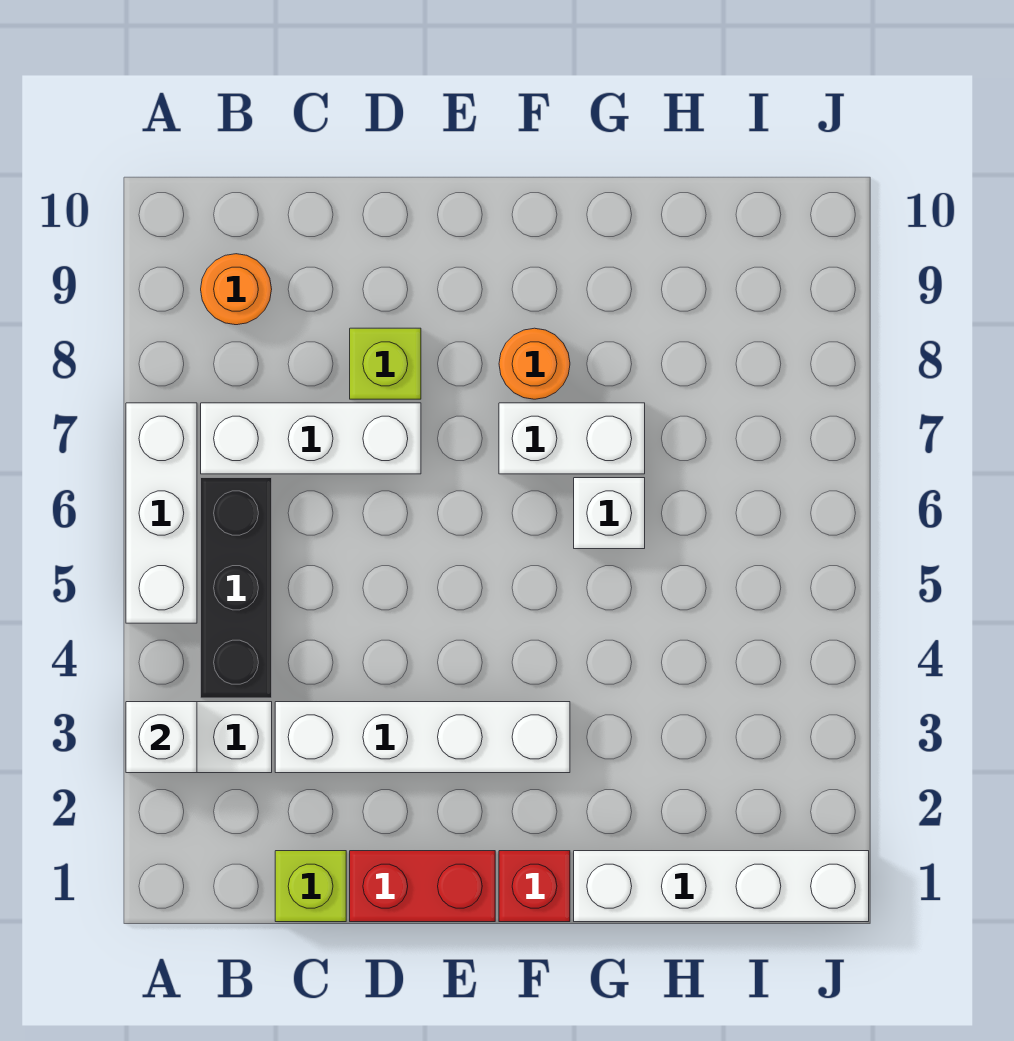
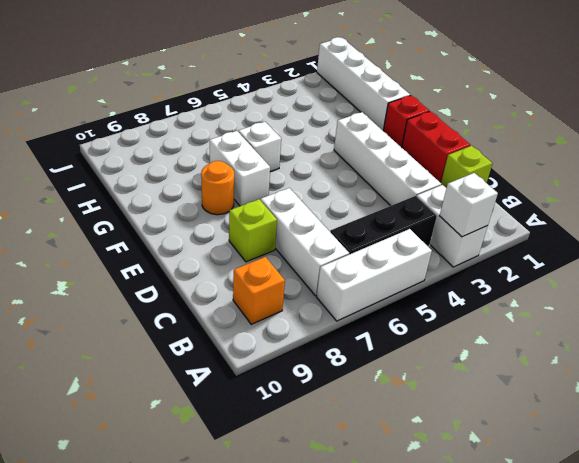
orange 1x1 round brick [201,254,272,325] -> orange 1x1 brick [233,257,285,324]

